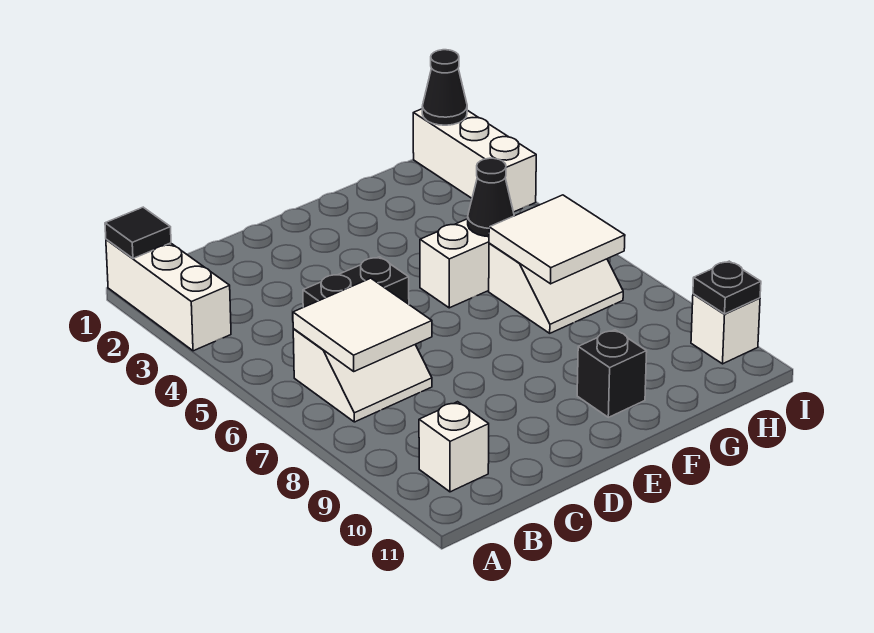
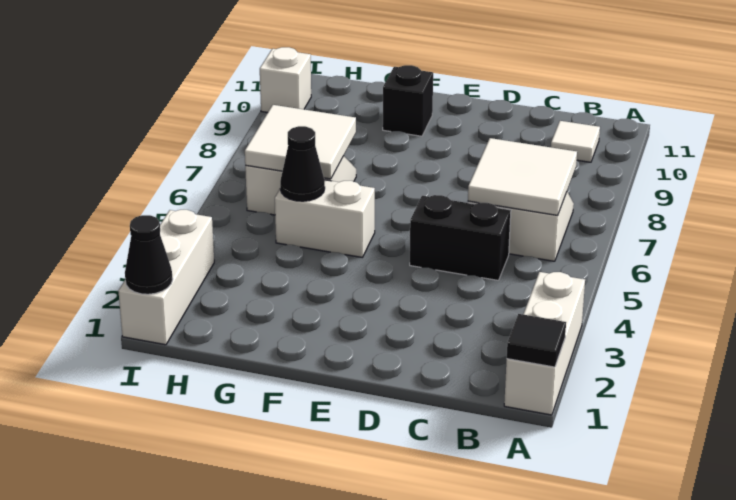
white 1x1 brick [419,402,489,492] -> white 1x1 tile [551,121,600,162]
black 1x1 plate [693,261,761,314] -> none

